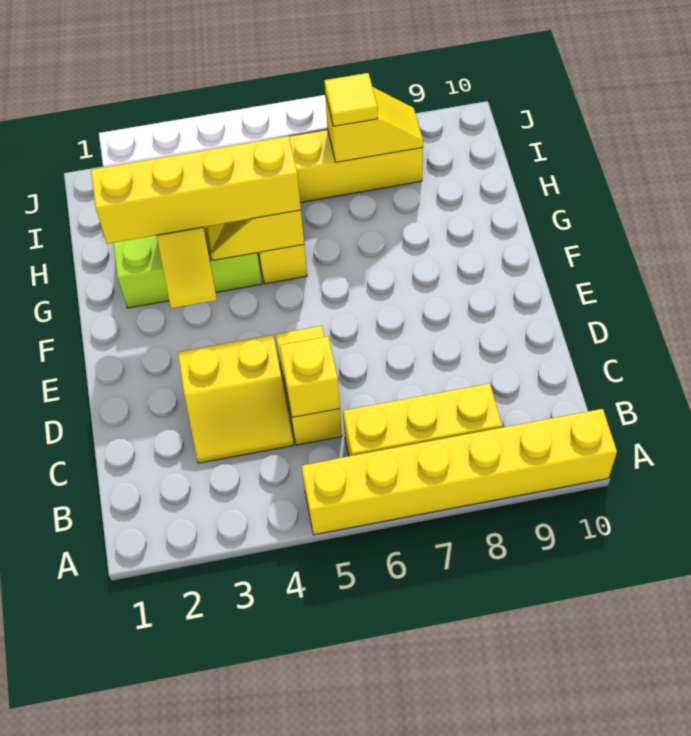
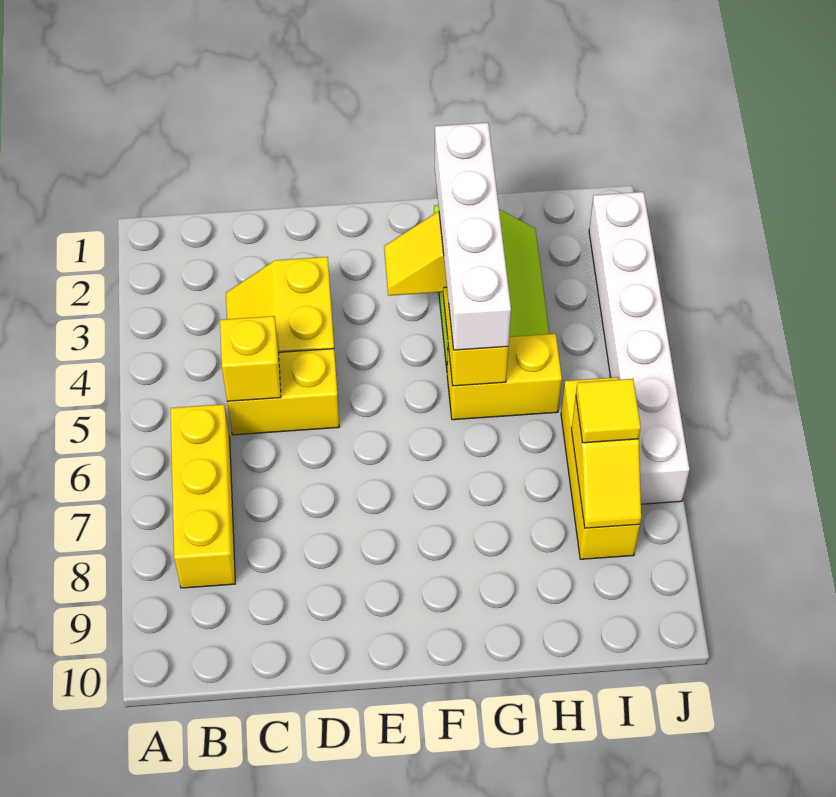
yellow 1x6 brick [301,409,617,535] -> none
yellow 1x4 brick [91,136,301,244] -> white 1x4 brick [435,123,511,350]

